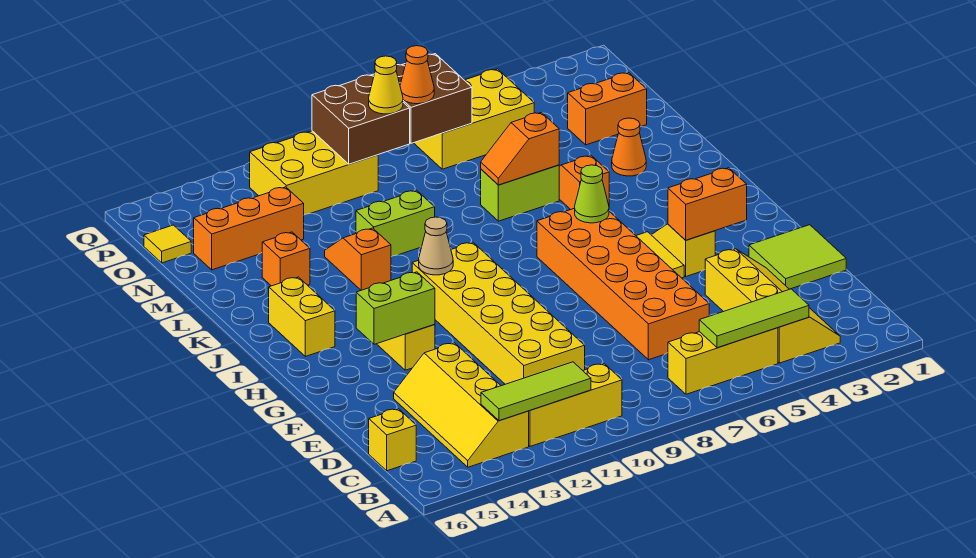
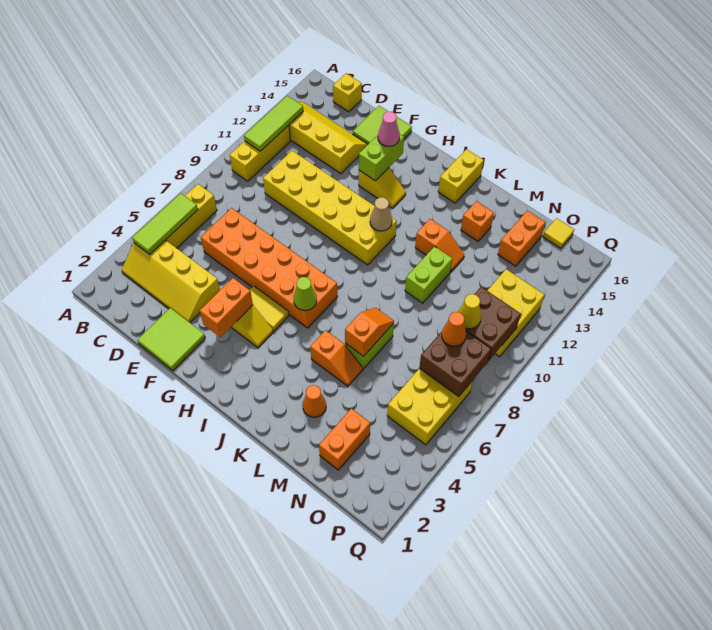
none -> lime 2x2 tile [353,106,412,144]
none -> pink 1x1 cone [378,112,400,146]
yellow 1x2 brick [269,277,335,356] -> yellow 1x2 brick turned to [438,149,484,203]
orange 1x3 brick [194,187,304,270] -> orange 1x2 brick [498,210,545,266]

